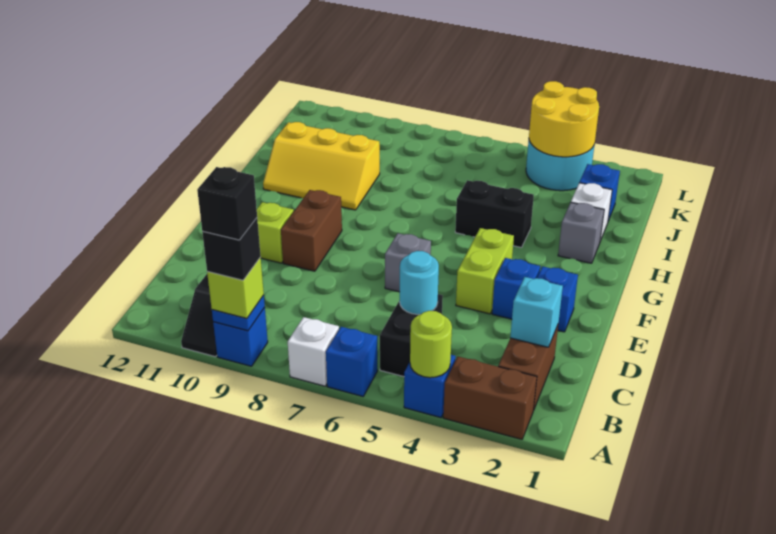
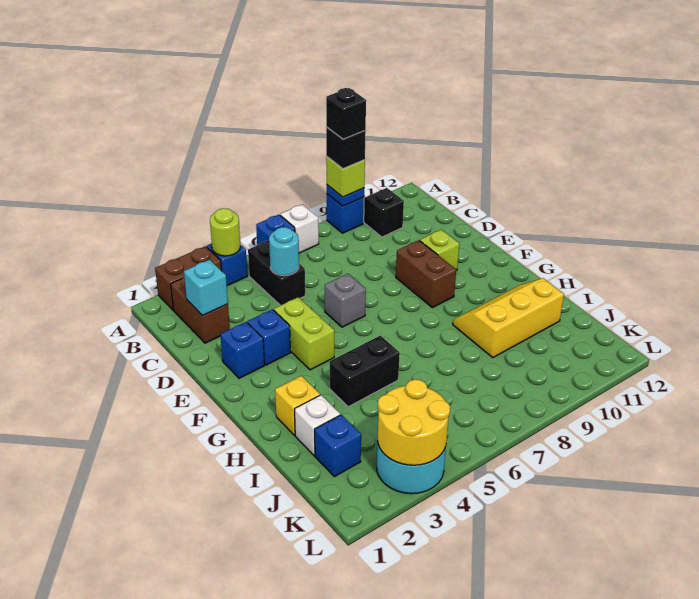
grey 1x1 brick [558,202,604,263] -> yellow 1x1 brick [275,376,320,435]

